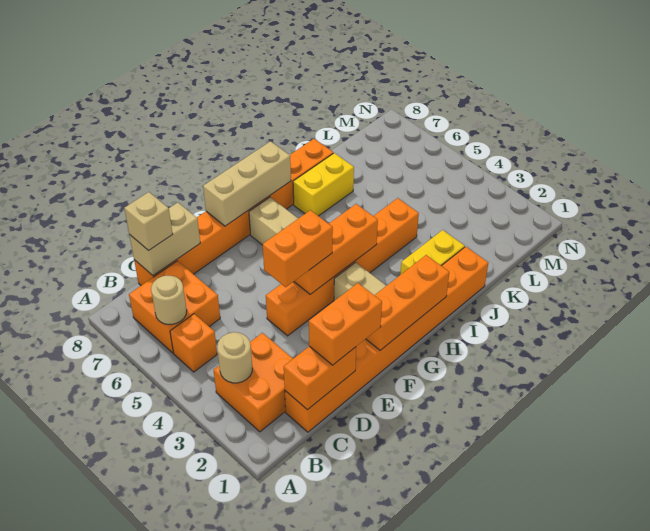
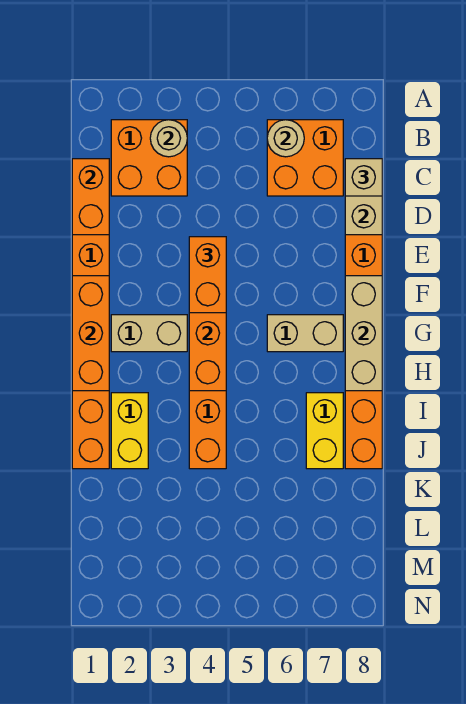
orange 1x1 brick [170,314,217,372] -> none
orange 1x2 brick [309,283,382,365] -> none

